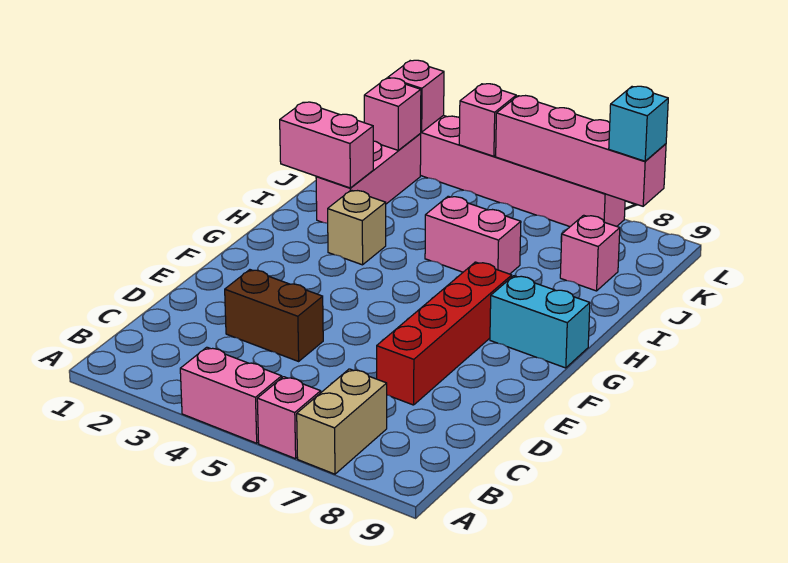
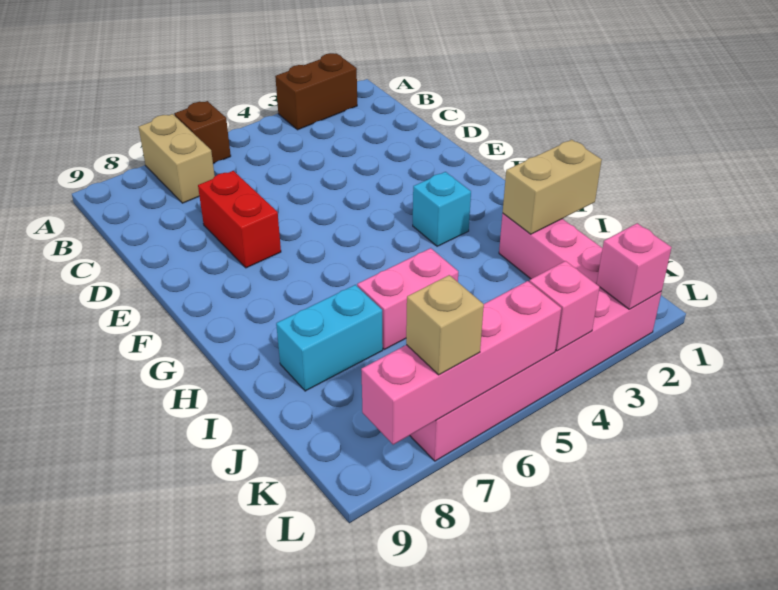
pink 1x2 brick [180,347,282,443] -> none
pink 1x1 brick [257,377,321,459] -> brown 1x1 brick [174,101,231,163]
brown 1x2 brick [225,270,323,361] -> brown 1x2 brick moved to [275,53,357,130]
red 1x4 brick [377,262,512,405] -> red 1x2 brick [198,171,281,268]
cyan 1x2 brick [490,276,590,368] -> cyan 1x2 brick moved to [276,285,383,391]
tan 1x1 brick [328,190,386,265] -> tan 1x1 brick moved to [406,275,484,375]
pink 1x2 brick [280,102,373,188] -> tan 1x2 brick [503,140,602,234]
pink 1x1 brick [560,215,620,291] -> none
pink 1x1 brick [364,78,421,150] -> none
cyan 1x1 brick [609,86,668,161] -> cyan 1x1 brick moved to [413,172,471,246]

